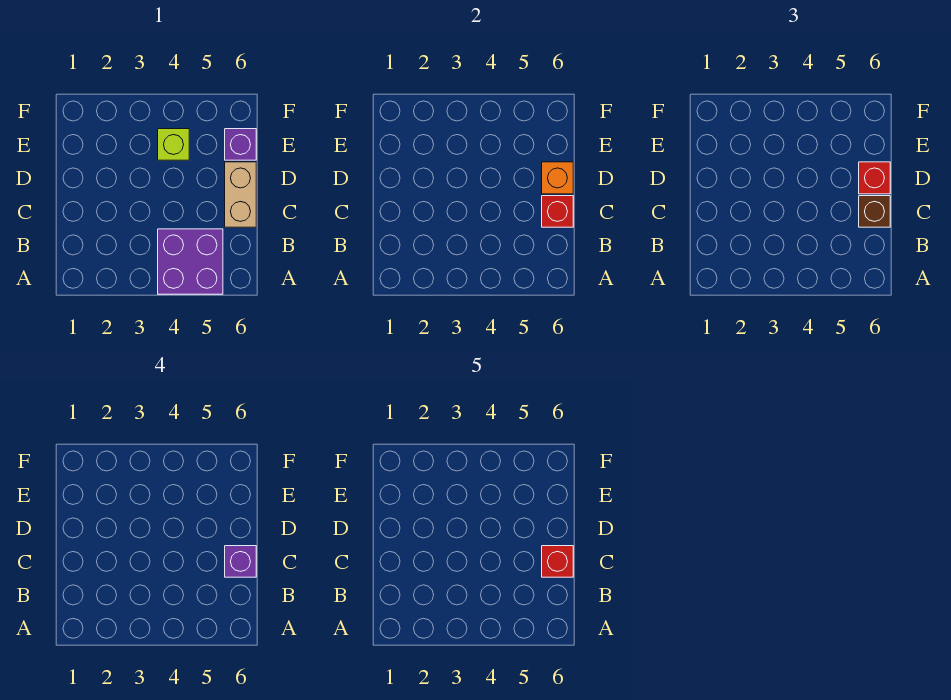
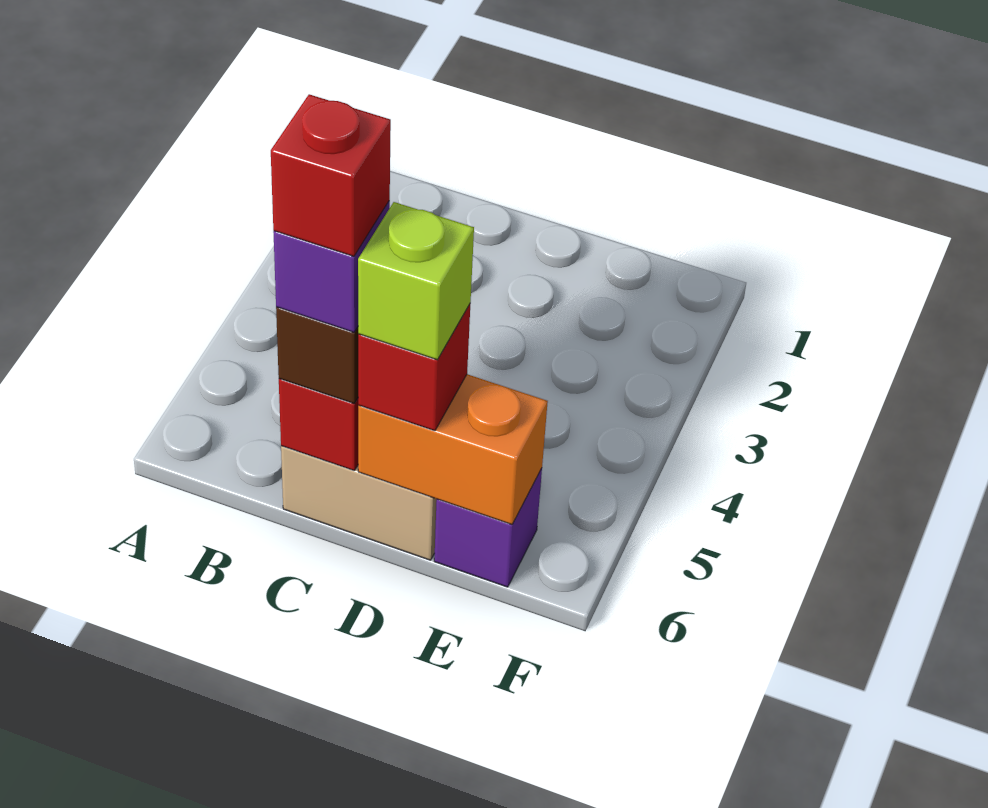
purple 2x2 brick [158,229,223,294] -> none
orange 1x1 brick [542,162,573,194] -> orange 1x2 brick [358,374,548,524]
lime 1x1 brick [158,129,189,160] -> lime 1x1 brick moved to [358,202,474,360]

